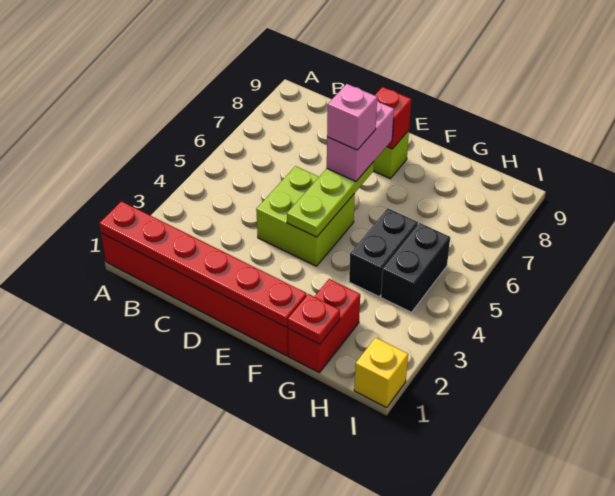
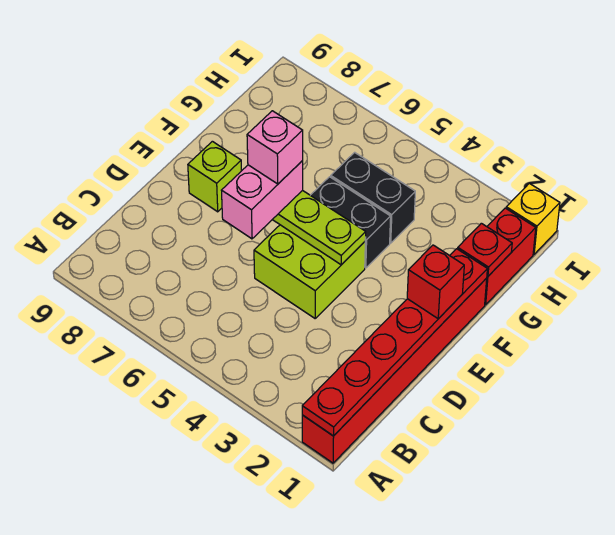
pink 1x2 brick [327,101,394,181] -> pink 1x2 brick turned to [221,161,303,239]
red 1x1 brick [375,87,411,149] -> red 1x1 brick moved to [407,245,464,319]
red 1x2 brick [288,279,360,373] -> red 1x2 brick turned to [485,208,536,305]
black 1x2 brick [381,223,450,312] -> black 1x2 brick moved to [310,177,391,268]

